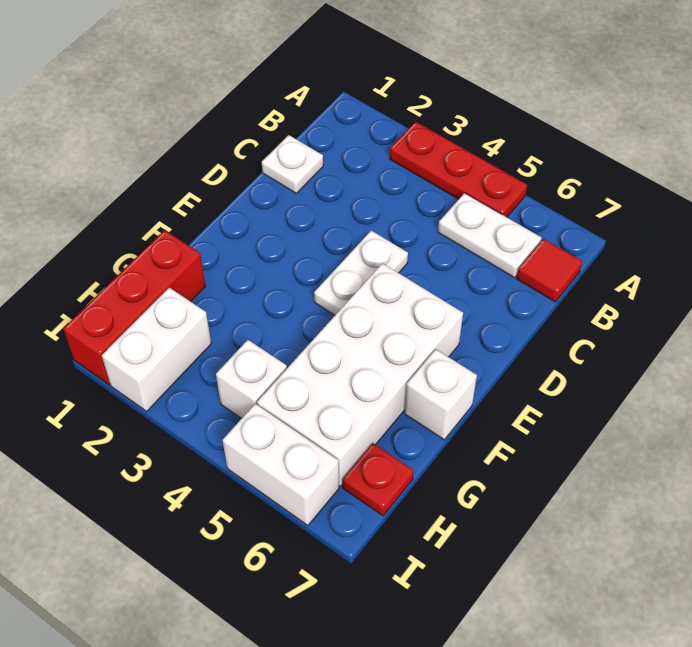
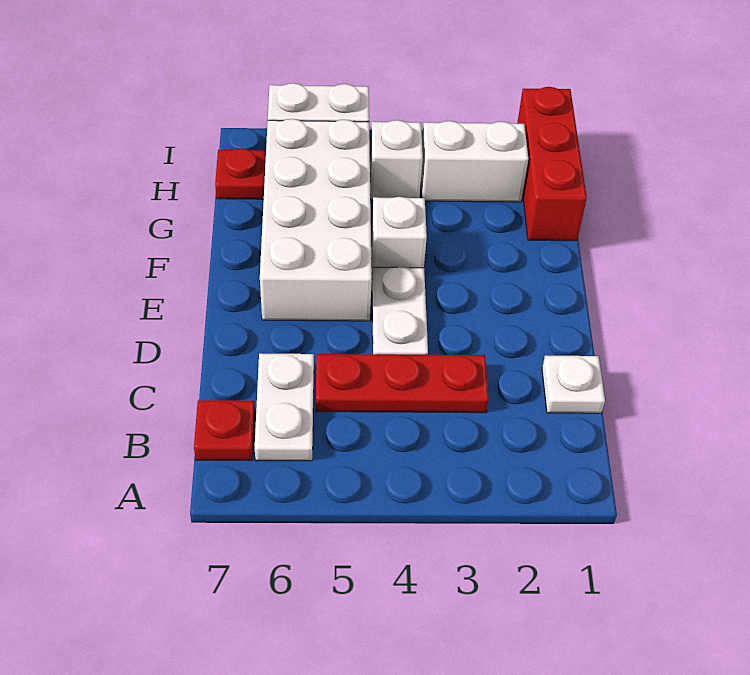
red 1x3 plate [390,122,527,217] -> red 1x3 plate moved to [316,354,489,413]
white 1x2 plate [438,193,541,278] -> white 1x2 plate turned to [255,354,314,461]
red 1x1 tile [517,239,582,302] -> red 1x1 plate [194,400,255,460]
white 1x1 brick [404,349,477,440] -> white 1x1 brick moved to [371,197,427,268]
white 1x2 brick [102,288,211,411] -> white 1x2 brick turned to [421,121,528,202]

